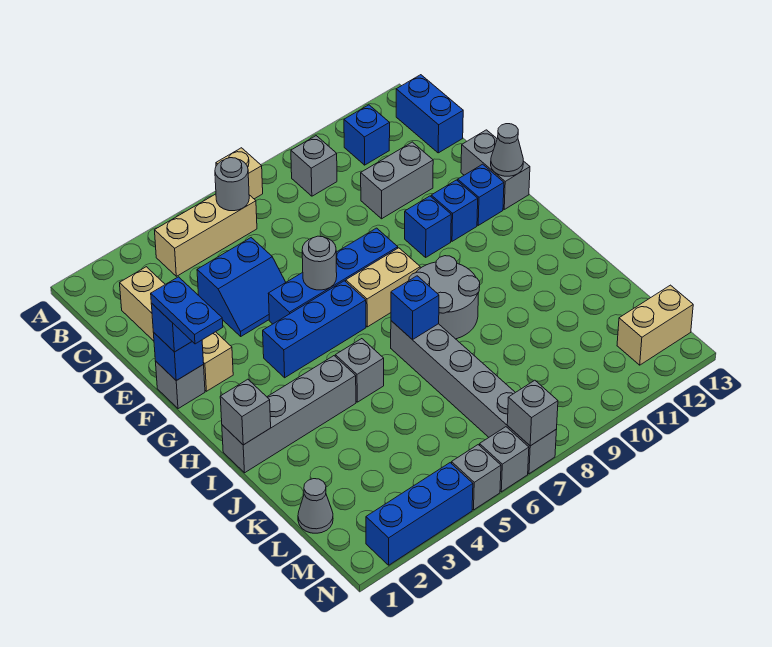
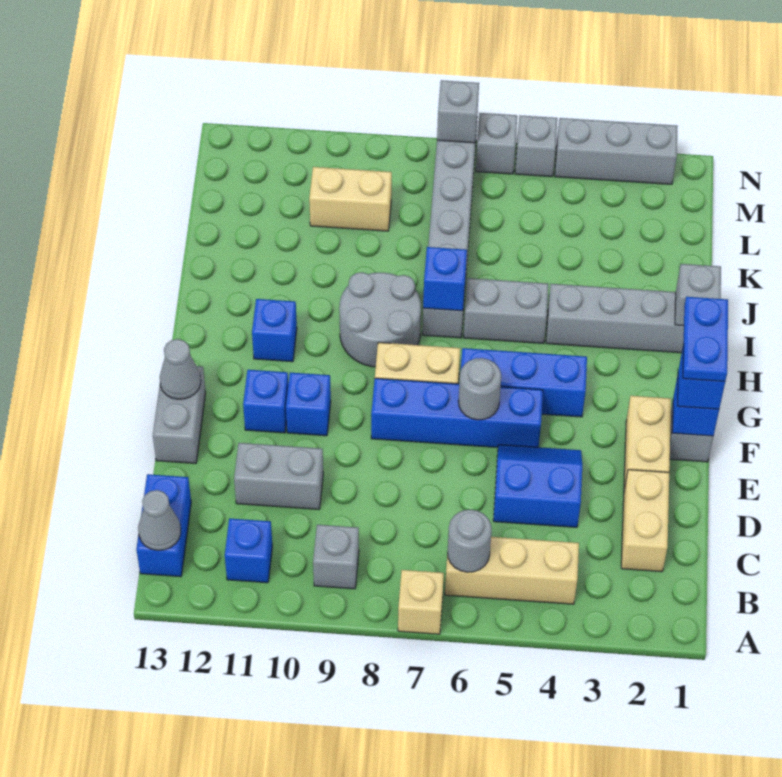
blue 1x1 brick [458,164,504,225] -> blue 1x1 brick moved to [252,299,297,362]
grey 1x1 brick [335,339,384,402] -> grey 1x2 brick [464,278,549,343]
grey 1x1 cone [298,479,333,533] -> grey 1x1 cone moved to [138,490,181,550]
tan 1x2 brick [617,285,693,365] -> tan 1x2 brick moved to [309,167,392,231]
blue 1x3 brick [366,463,473,565] -> grey 1x3 brick [555,118,678,184]

